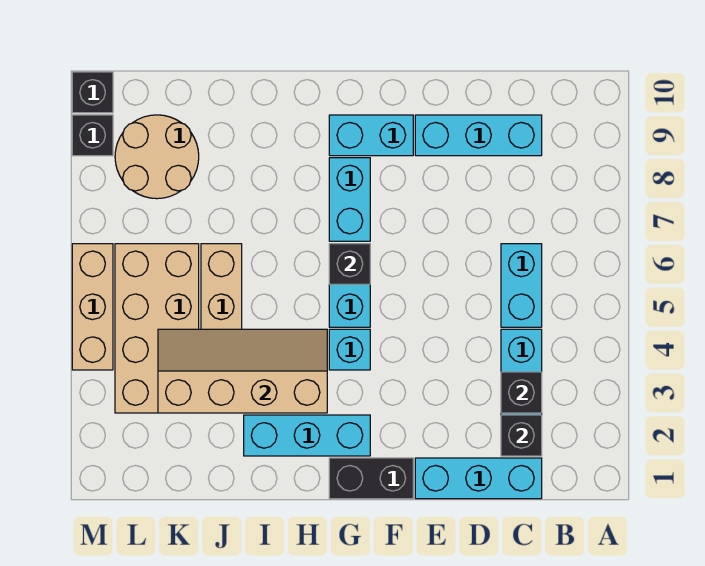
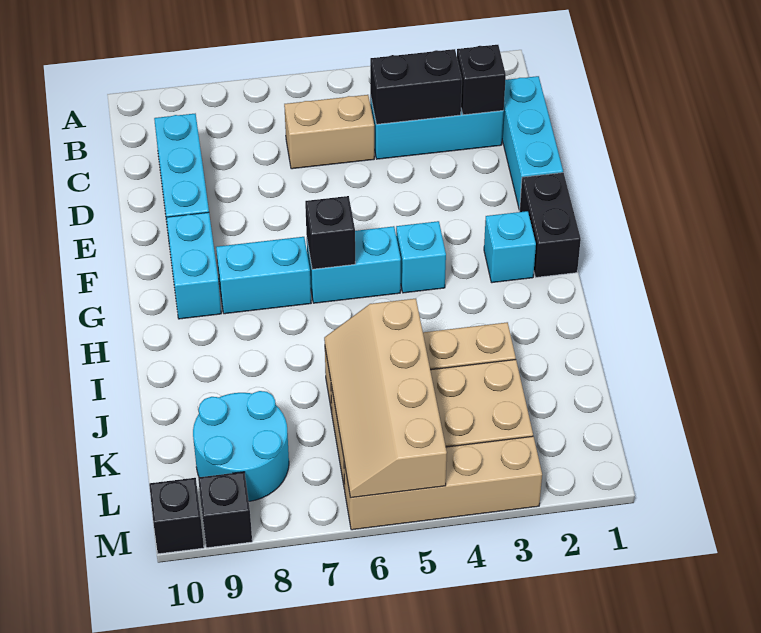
black 1x1 brick [501,372,542,413] -> black 1x2 brick [370,49,462,124]
cyan 1x2 brick [501,244,542,327] -> tan 1x2 brick [284,95,374,169]
cyan 1x3 brick [244,415,370,456] -> cyan 1x1 brick [484,211,536,283]
tan 2x4 slope [158,329,327,413] -> tan 2x4 slope moved to [324,299,447,498]
tan 2x2 round brick [115,115,199,199] -> cyan 2x2 round brick [193,391,289,501]
tan 1x3 brick [72,244,113,370] -> tan 1x4 brick [344,436,542,530]

